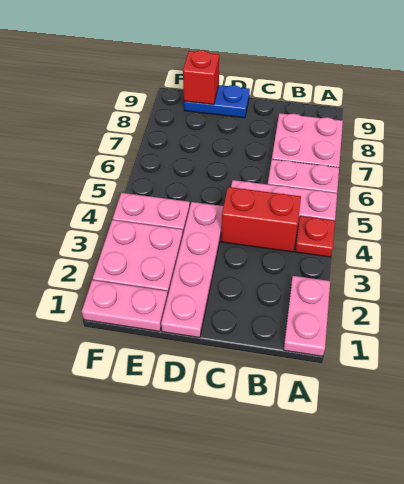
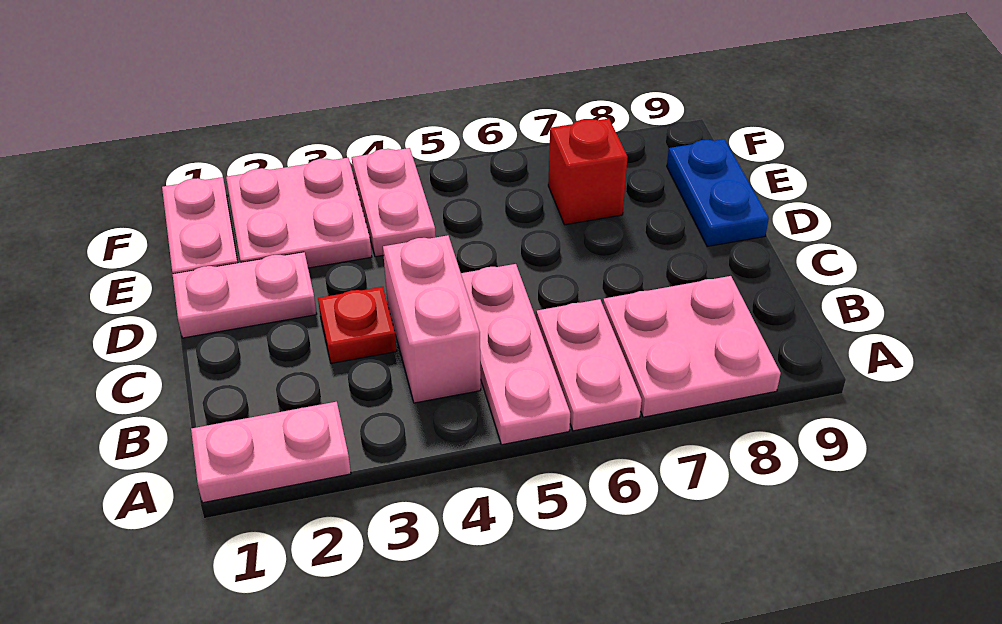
red 1x1 plate [295,216,335,257] -> red 1x1 plate moved to [318,287,397,363]
red 1x2 brick [221,187,301,252] -> pink 1x2 brick [383,235,481,403]
pink 1x4 plate [161,202,224,338] -> pink 1x2 plate [173,252,317,338]
red 1x1 brick [183,50,219,105] -> red 1x1 brick moved to [548,119,628,225]

